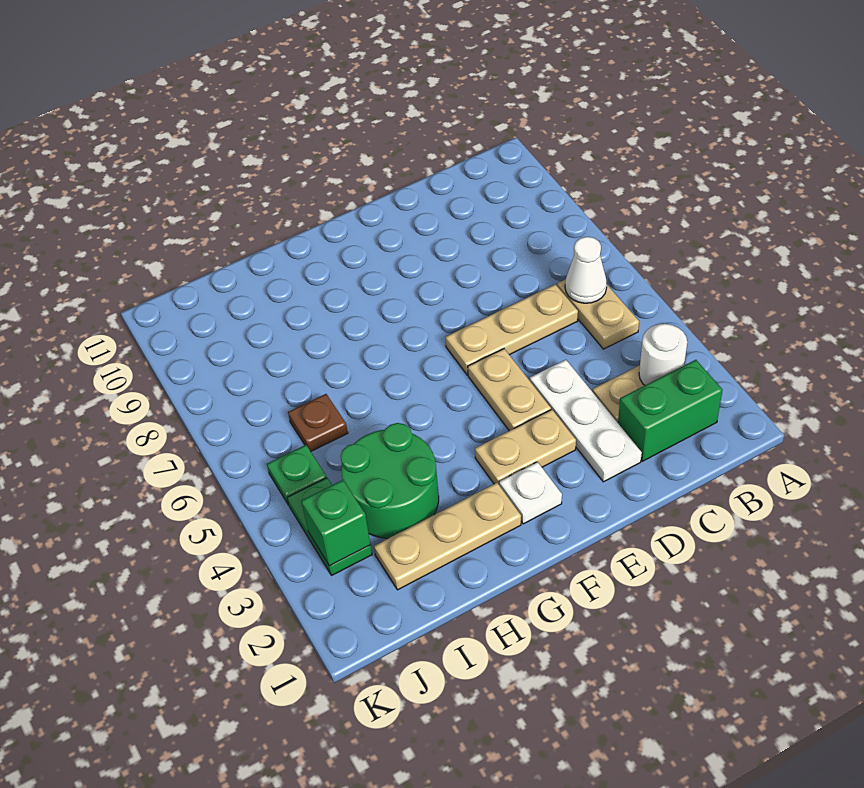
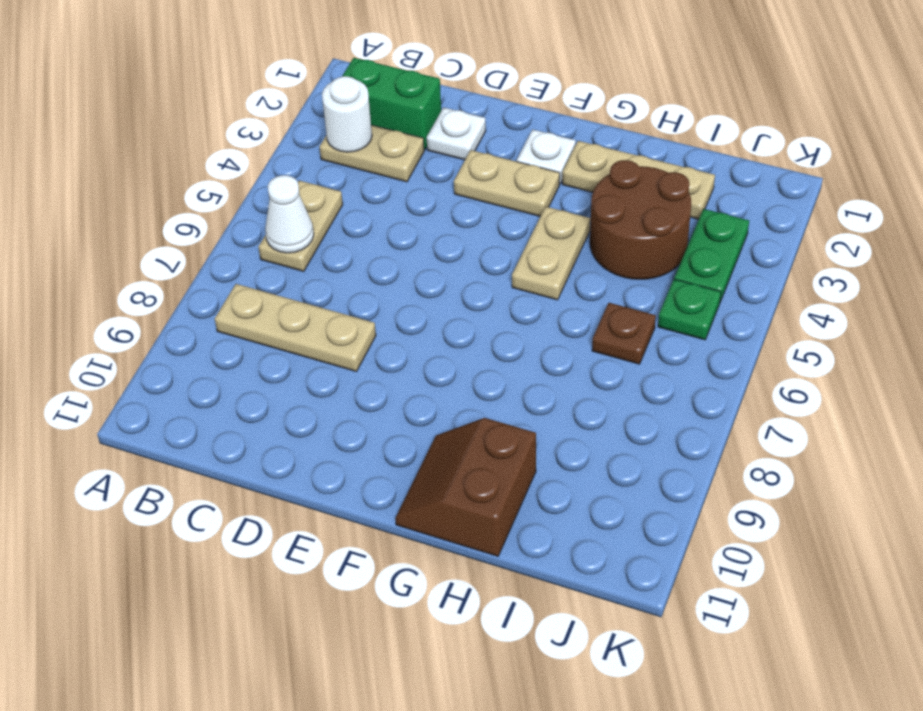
tan 1x3 plate [445,284,578,375] -> tan 1x3 plate moved to [215,284,376,372]
white 1x3 plate [530,360,642,482] -> white 1x1 plate [427,107,486,160]
tan 1x2 plate [468,349,551,431] -> tan 1x2 plate moved to [512,207,590,300]
none -> brown 2x2 slope [395,418,536,556]
green 2x2 round brick [340,423,439,538] -> brown 2x2 round brick [590,160,691,279]
green 1x1 brick [301,480,371,566] -> none

